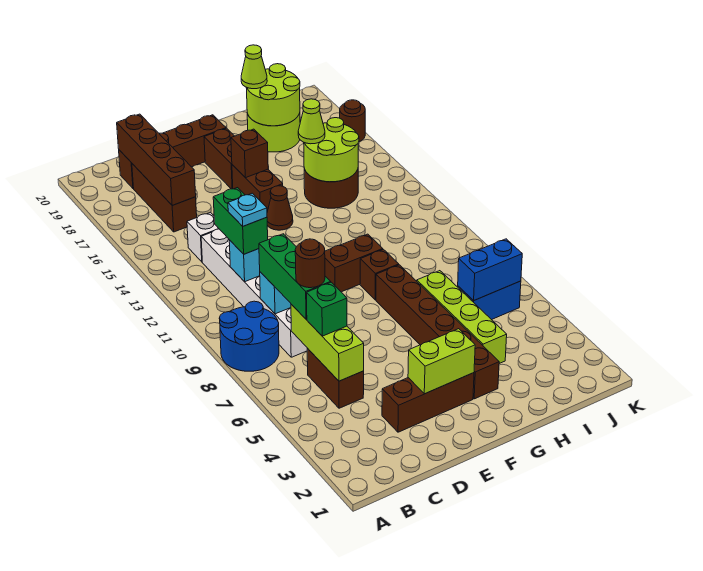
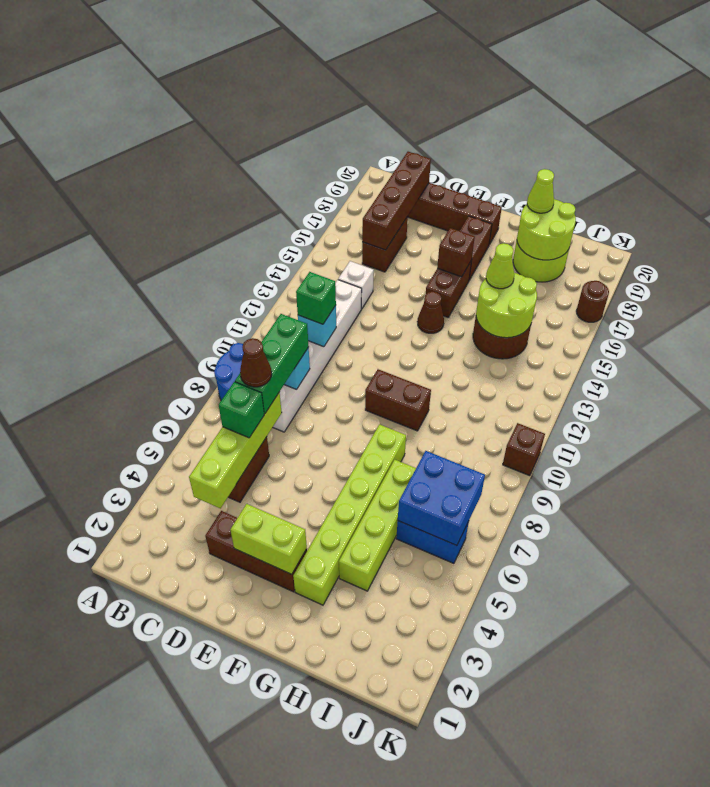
lime 1x3 brick [291,304,364,381] -> lime 1x4 brick [189,392,282,508]
brown 1x1 round brick [295,239,325,288] -> brown 1x1 cone [240,338,272,387]
green 1x2 brick [213,188,268,254] -> green 1x1 brick [296,272,336,324]
cyan 1x1 plate [228,193,267,226] -> none
brown 1x3 brick [132,164,197,232] -> brown 1x2 brick [362,217,408,272]
brown 1x6 brick [376,265,499,399] -> lime 1x6 brick [293,425,406,605]
brown 1x1 brick [360,249,399,300] -> brown 1x1 brick moved to [503,423,545,476]
blue 1x2 brick [458,239,522,301] -> blue 2x2 brick [398,451,485,546]

